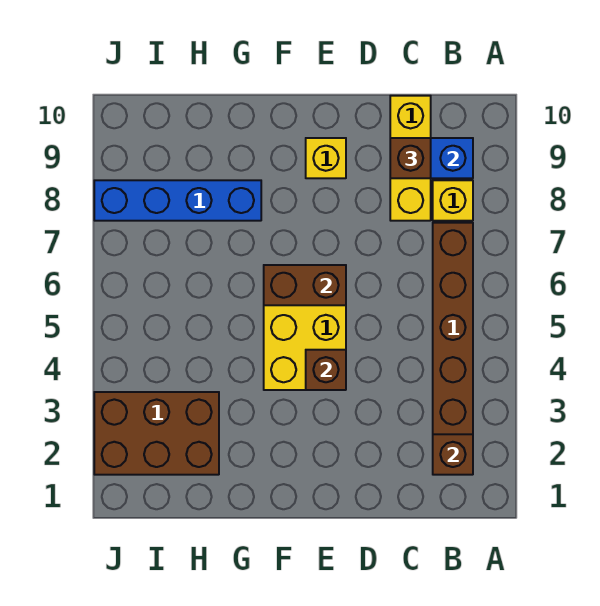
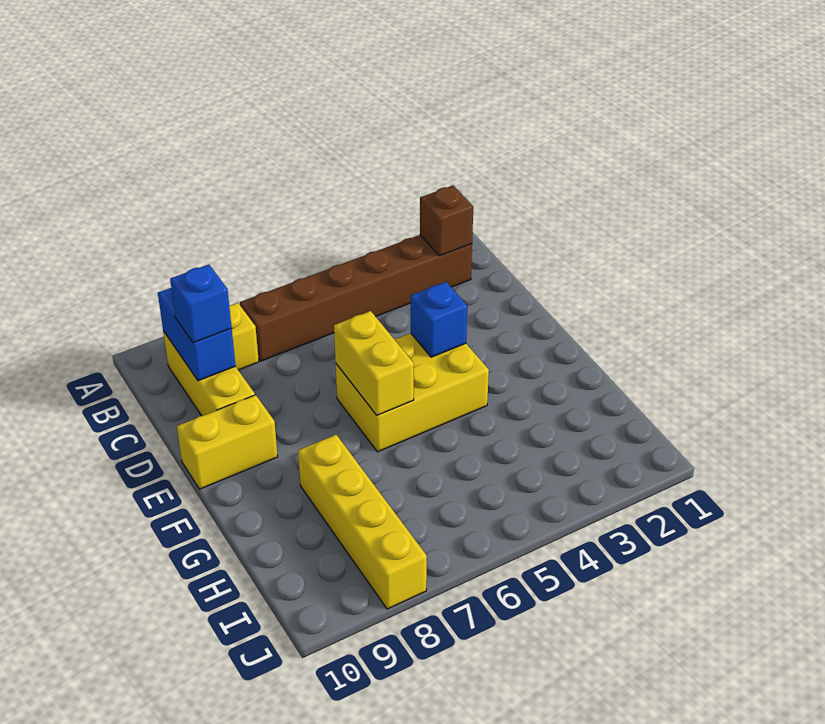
yellow 1x3 brick [390,96,431,221] -> yellow 1x3 brick turned to [163,331,255,416]
brown 1x1 brick [390,138,431,178] -> blue 1x1 brick [170,265,232,343]
brown 1x1 brick [306,350,346,390] -> blue 1x1 brick [411,282,467,357]
brown 1x2 brick [264,265,346,305] -> yellow 1x2 brick [334,311,414,415]
yellow 1x1 brick [306,138,346,178] -> yellow 1x2 brick [177,395,278,489]
blue 1x4 brick [94,180,261,221] -> yellow 1x4 brick [298,435,427,609]
brown 2x3 brick [94,392,219,475] -> none

